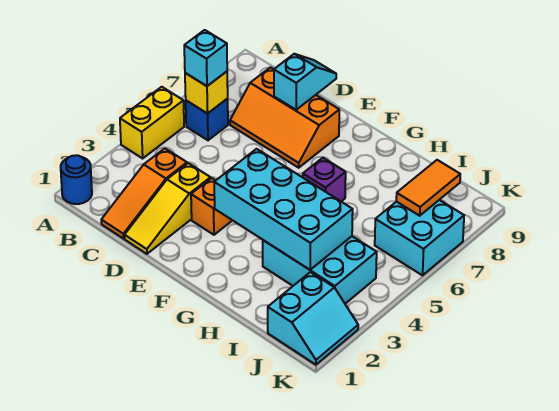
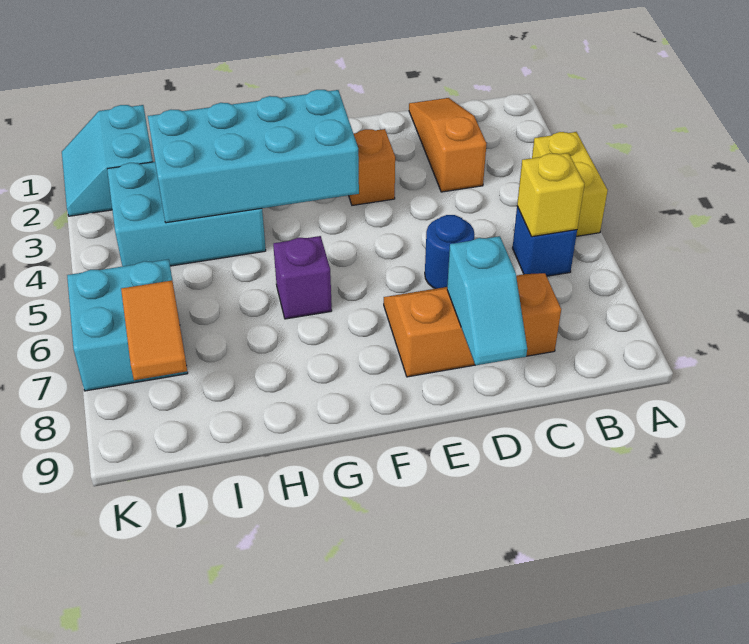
blue 1x1 round brick [61,155,92,204] -> blue 1x1 round brick moved to [425,215,474,289]
cyan 1x1 brick [184,30,227,86] -> none
yellow 1x3 slope [125,163,211,254] -> none

